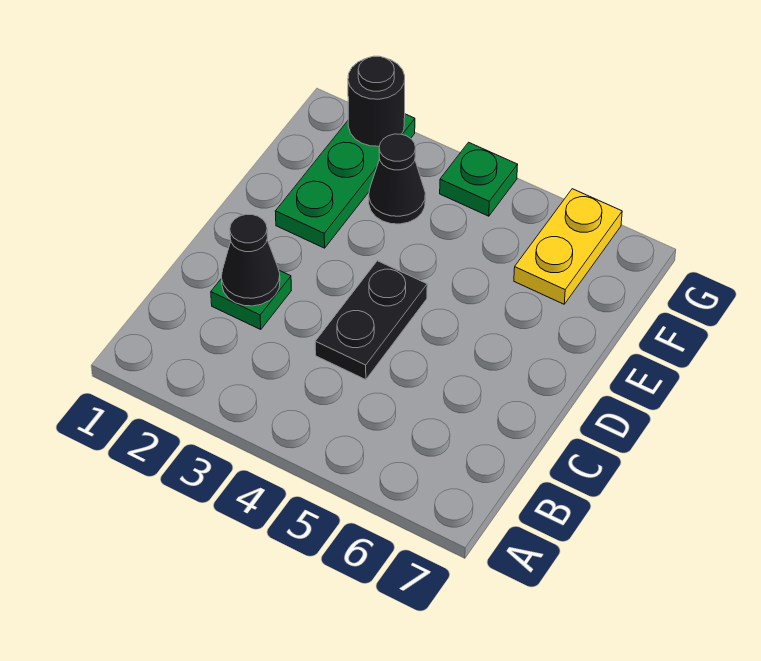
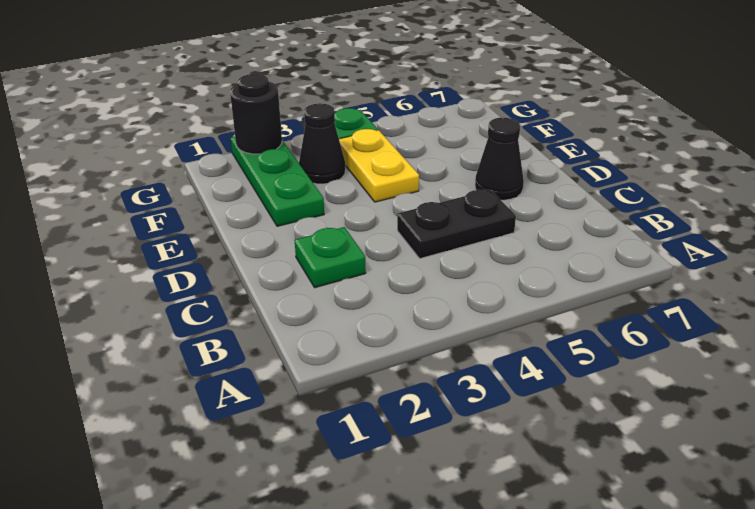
black 1x1 cone [221,214,280,306] -> black 1x1 cone moved to [475,118,524,200]
black 1x2 plate [315,261,427,380] -> black 1x2 plate turned to [397,190,516,259]
yellow 1x2 plate [514,189,622,304] -> yellow 1x2 plate moved to [339,129,419,202]

